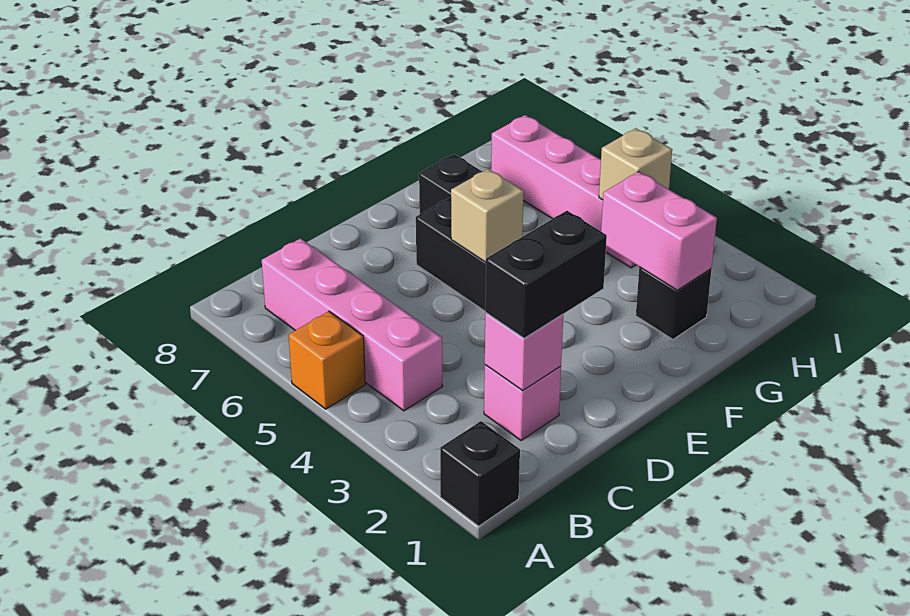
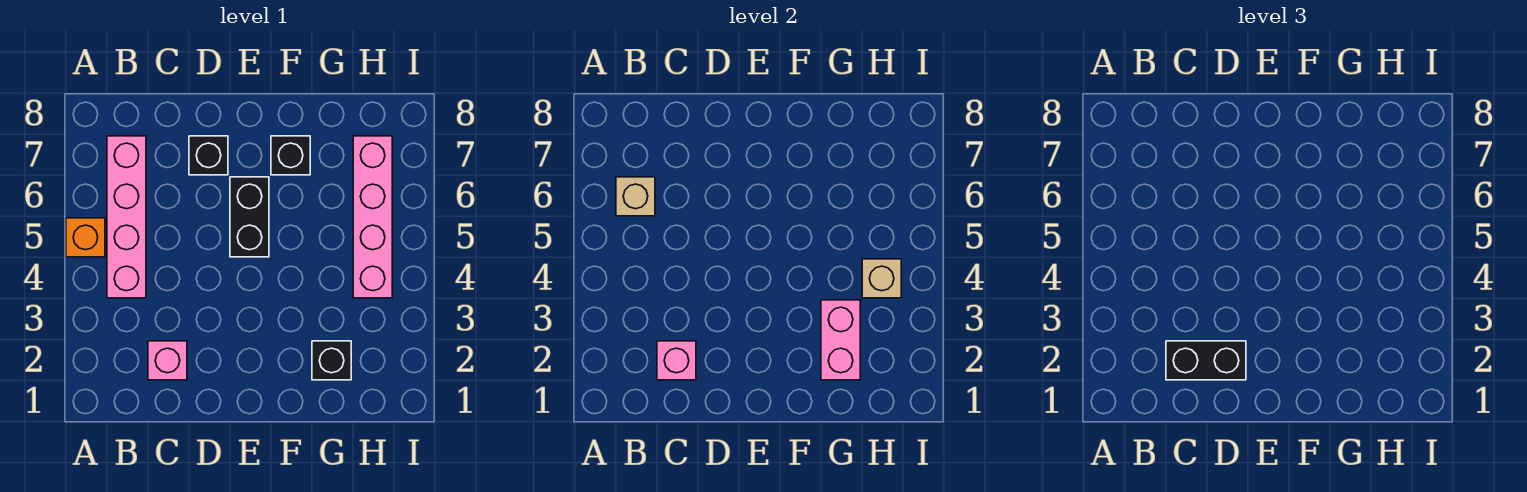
black 1x1 brick [440,421,520,526] -> black 1x1 brick moved to [189,136,228,175]
tan 1x1 brick [451,169,524,262] -> tan 1x1 brick moved to [616,177,655,216]

